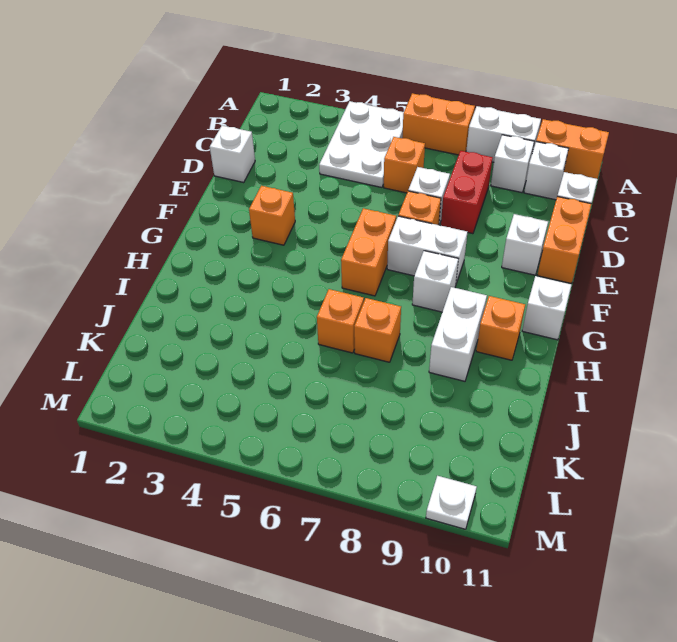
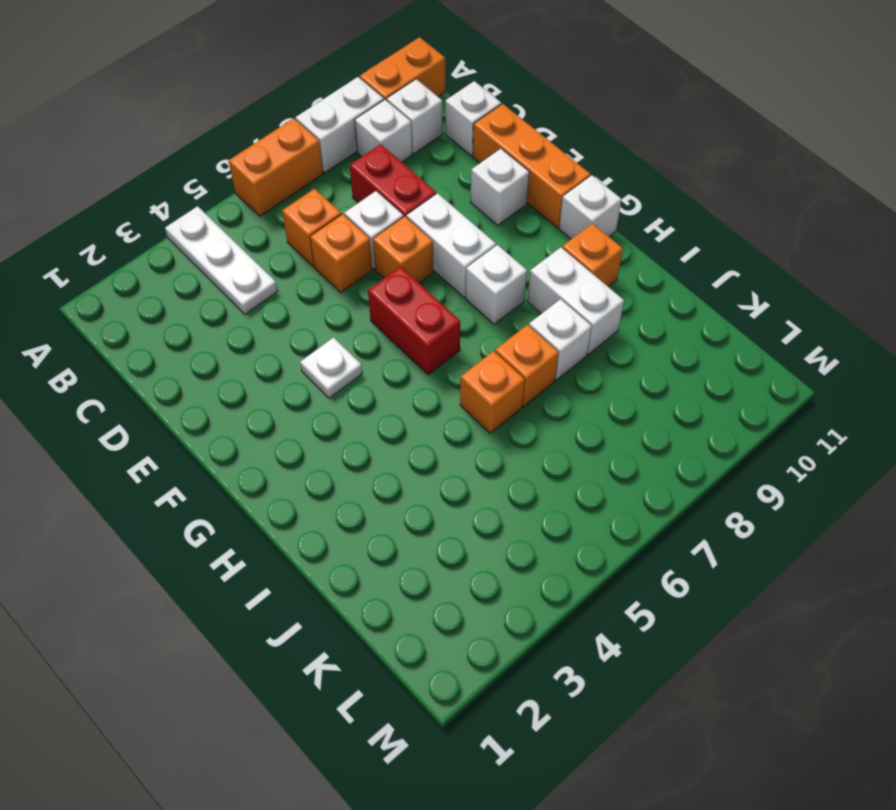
white 2x3 plate [319,101,404,187] -> white 1x3 plate [165,206,278,314]
white 1x1 brick [210,126,255,183] -> white 1x1 brick moved to [529,299,592,380]
orange 1x2 brick [537,196,591,284] -> orange 1x3 brick [473,104,590,228]
orange 1x1 brick [249,186,295,245] -> orange 1x1 brick moved to [310,214,372,293]
orange 1x2 brick [341,208,396,296] -> red 1x2 brick [368,267,460,375]
white 1x2 brick [387,216,468,284] -> white 1x2 brick turned to [406,193,496,297]
white 1x1 plate [426,476,477,529] -> white 1x1 plate moved to [300,338,362,398]

